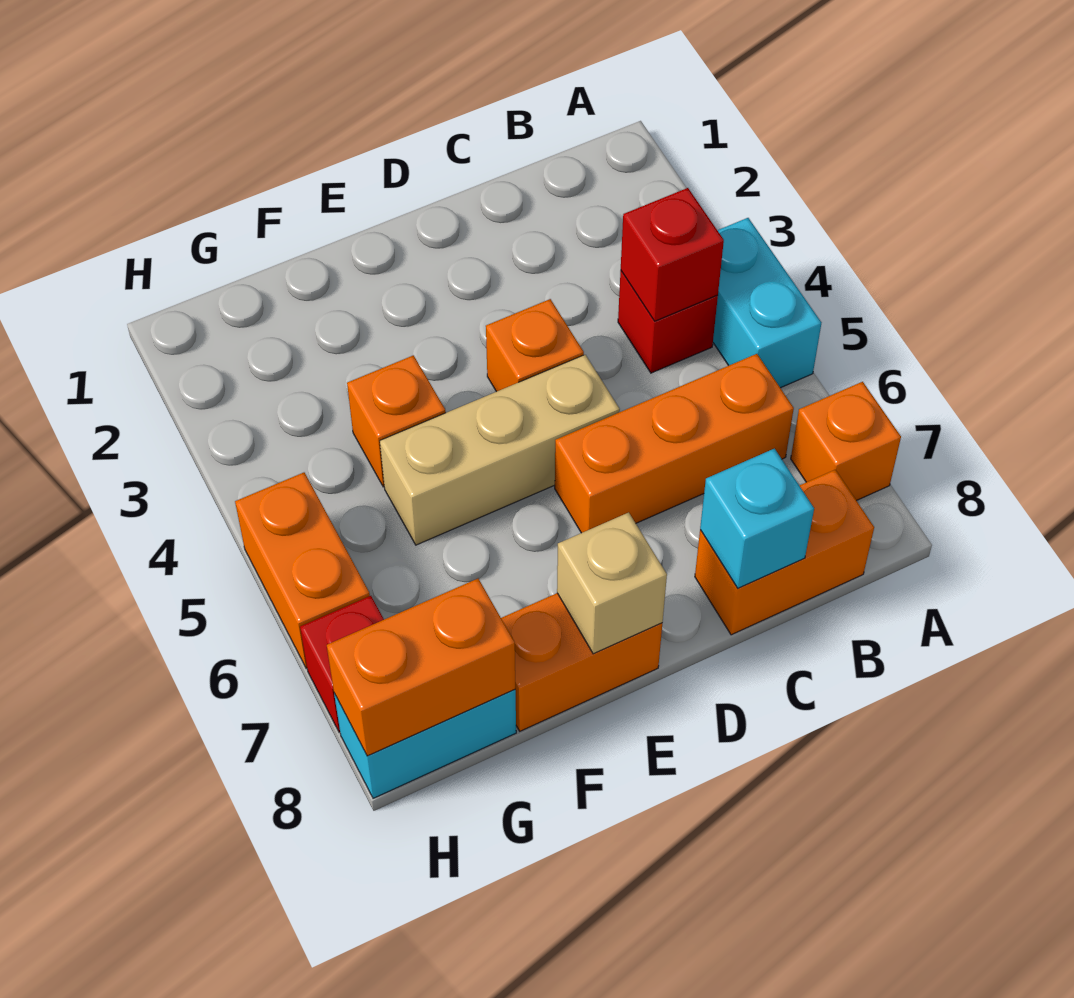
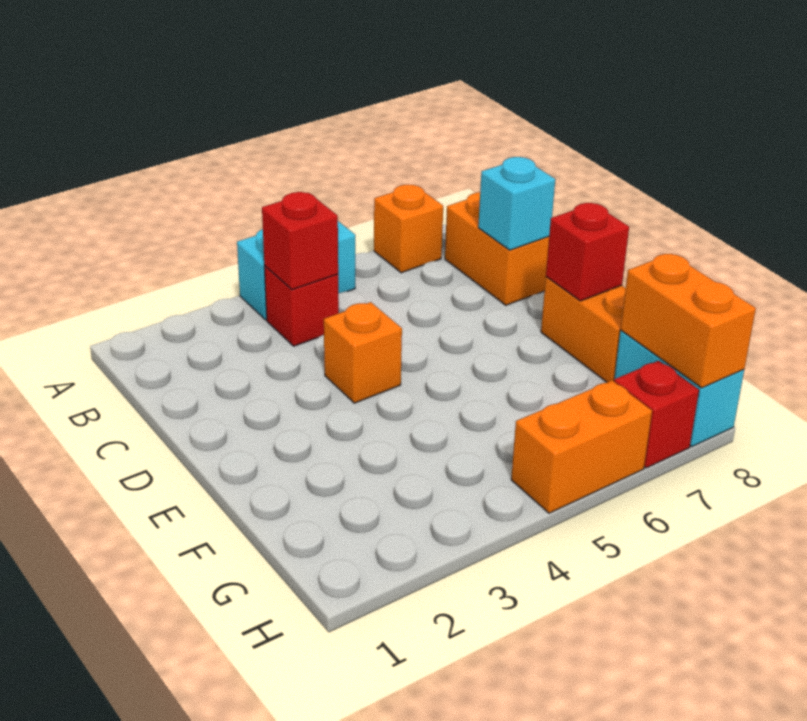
orange 1x3 brick [555,354,794,533] -> none
tan 1x3 brick [380,355,620,545] -> none
tan 1x1 brick [557,512,667,654] -> red 1x1 brick [546,203,629,301]
orange 1x1 brick [347,355,446,487] -> none

